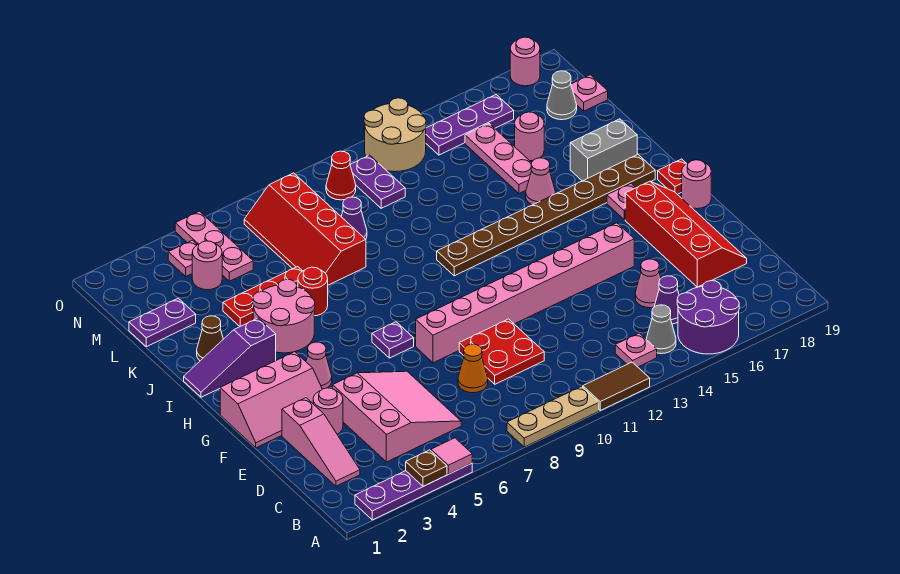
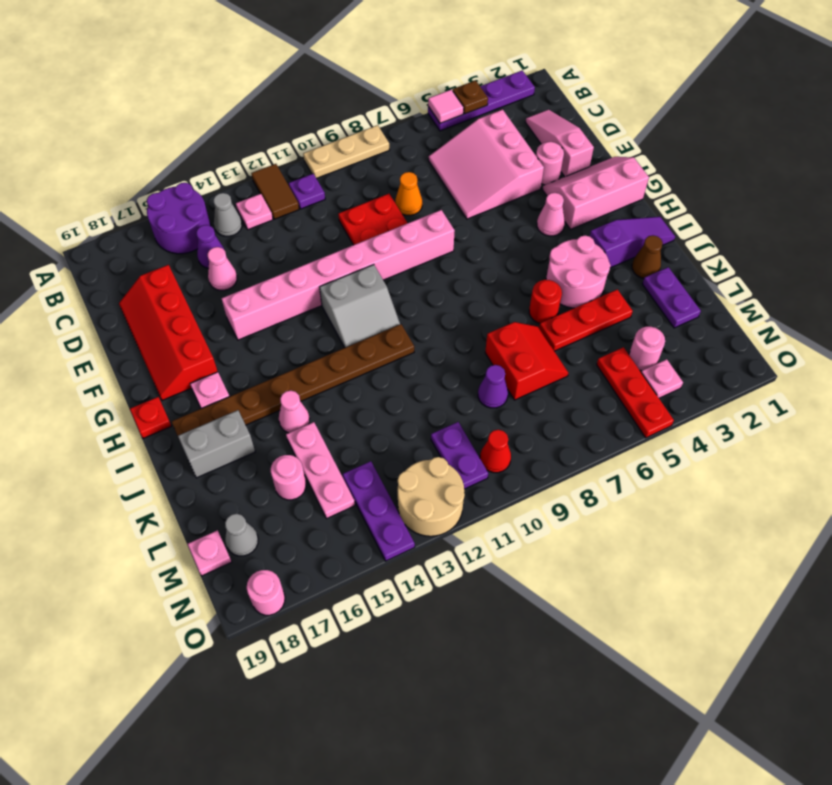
brown 1x2 tile [583,362,650,410] -> brown 1x2 tile turned to [251,164,299,219]
purple 1x1 plate [372,322,414,358] -> purple 1x1 plate moved to [289,174,325,209]
none -> grey 2x2 slope [320,265,400,348]
pink 1x1 round brick [682,160,711,209] -> none
red 2x4 slope [244,173,366,285] -> red 2x2 slope [485,322,568,400]
purple 1x2 plate [129,298,196,347] -> purple 1x2 plate turned to [642,267,701,328]
pink 1x3 plate [175,211,253,281] -> red 1x3 plate [597,347,674,438]
purple 1x3 plate [426,95,514,155] -> purple 1x3 plate turned to [343,461,415,561]

